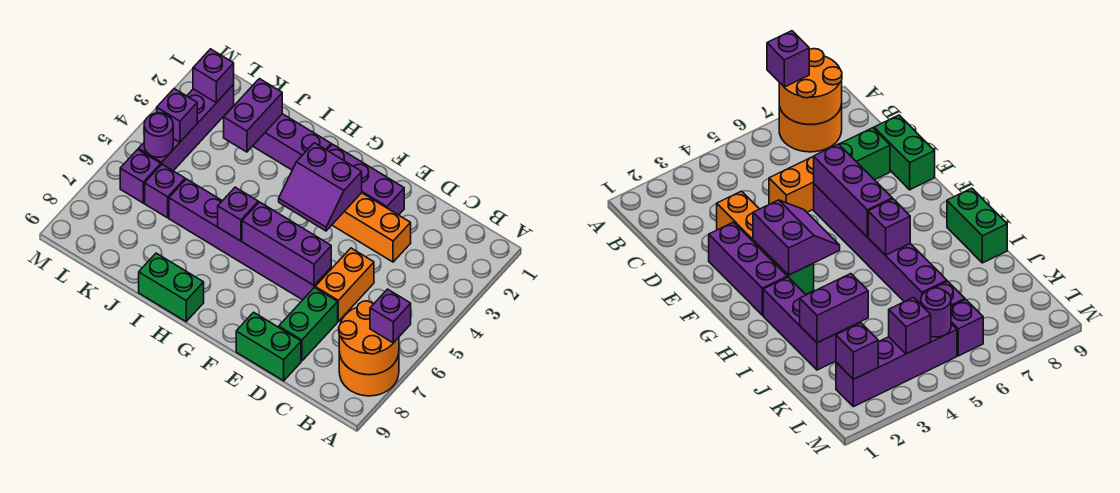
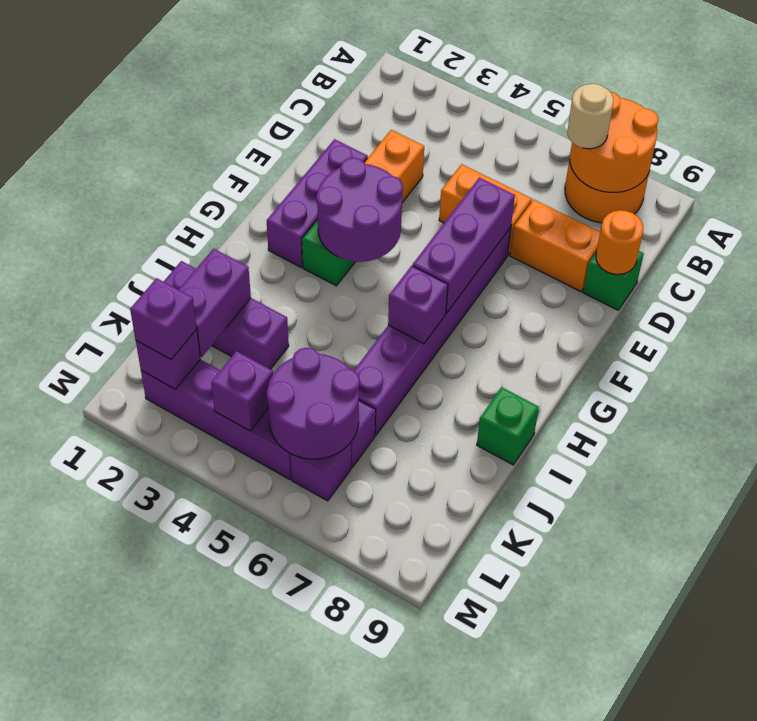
purple 1x1 brick [370,289,411,343] -> purple 1x1 brick moved to [130,278,197,359]
none -> tan 1x1 round brick [567,84,613,149]
green 1x2 brick [279,288,338,361] -> orange 1x2 brick [510,200,600,292]
green 1x2 brick [236,312,301,381] -> green 1x1 brick [583,251,644,310]
none -> orange 1x1 round brick [596,210,643,274]
purple 2x2 slope [279,143,362,231] -> purple 2x2 round brick [316,157,403,262]
purple 1x3 brick [253,114,331,170] -> purple 1x3 brick turned to [164,261,289,369]
green 1x2 brick [139,253,204,321] -> green 1x1 brick [477,387,539,465]
purple 1x2 brick [224,79,282,152] -> purple 1x2 brick turned to [179,249,251,357]
purple 1x1 round brick [144,113,173,157] -> purple 2x2 round brick [266,348,360,459]

